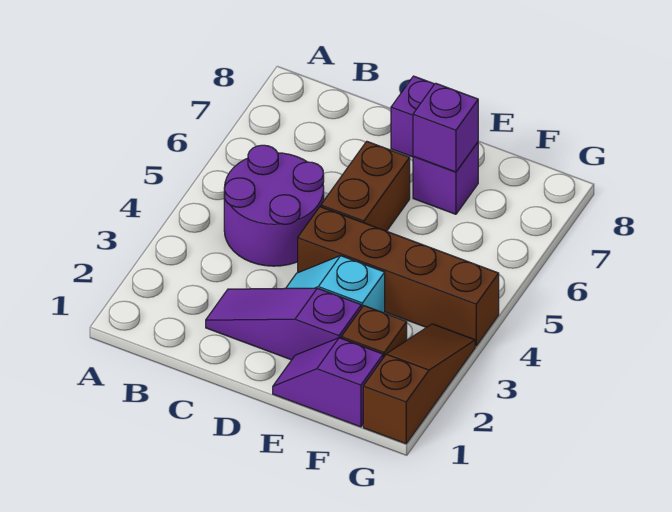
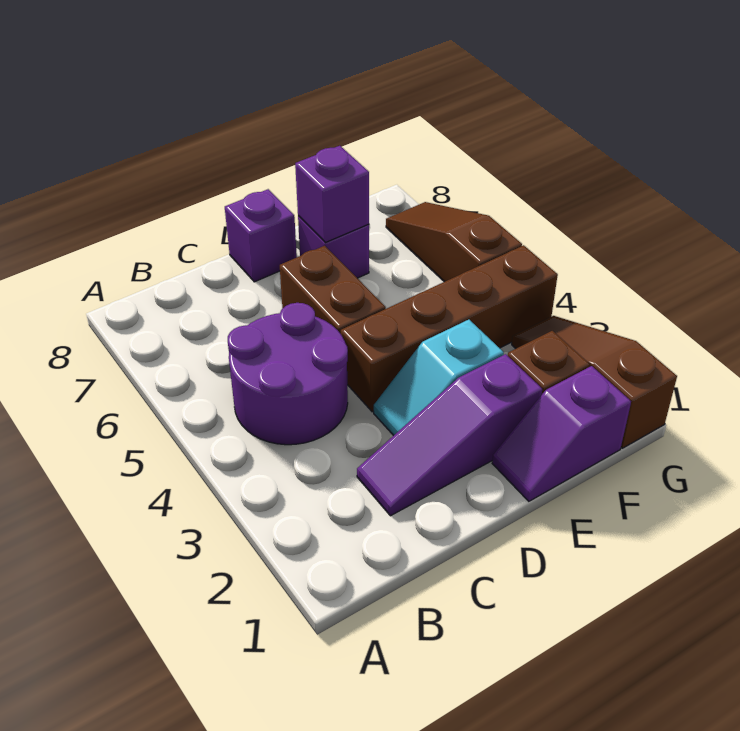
none -> brown 1x3 slope [386,202,522,282]

